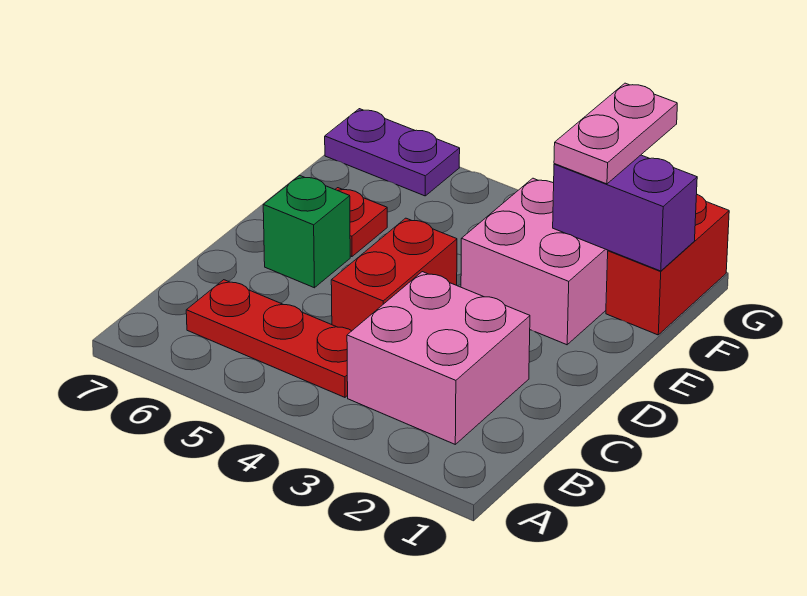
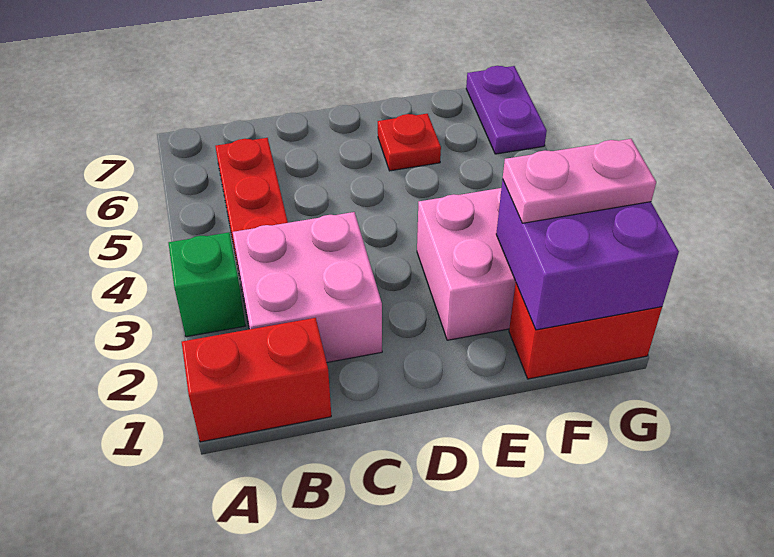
red 1x2 brick [331,218,457,331] -> red 1x2 brick moved to [182,318,331,442]
green 1x1 brick [263,176,350,288] -> green 1x1 brick moved to [169,232,245,337]
purple 1x2 brick [553,155,697,271] -> purple 2x2 brick [496,179,679,330]

